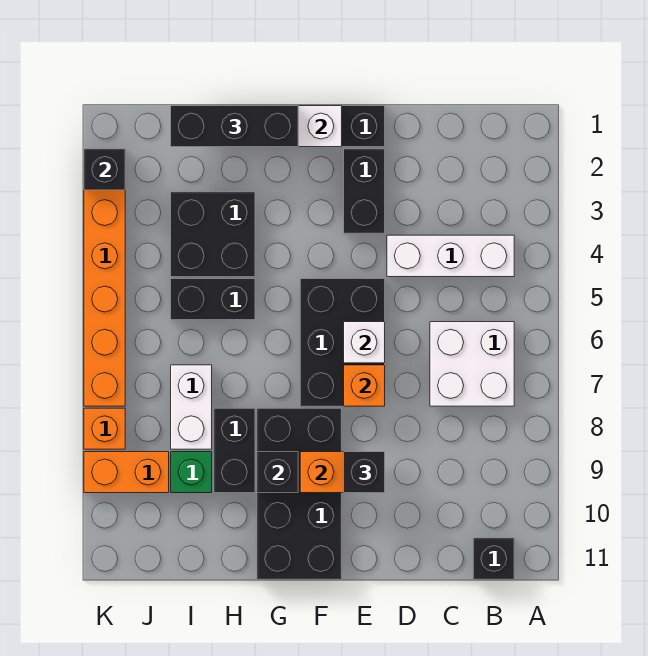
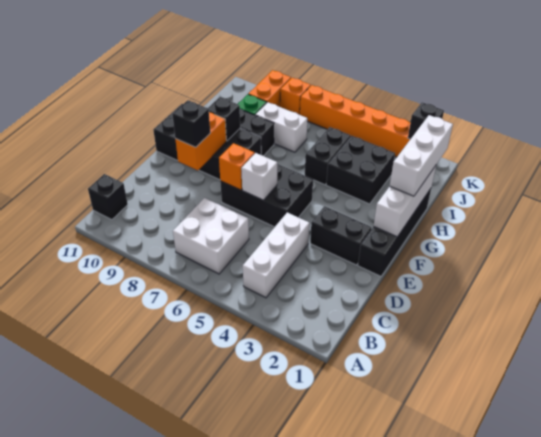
black 1x3 brick [171,106,298,147] -> white 1x3 brick [390,115,453,196]

